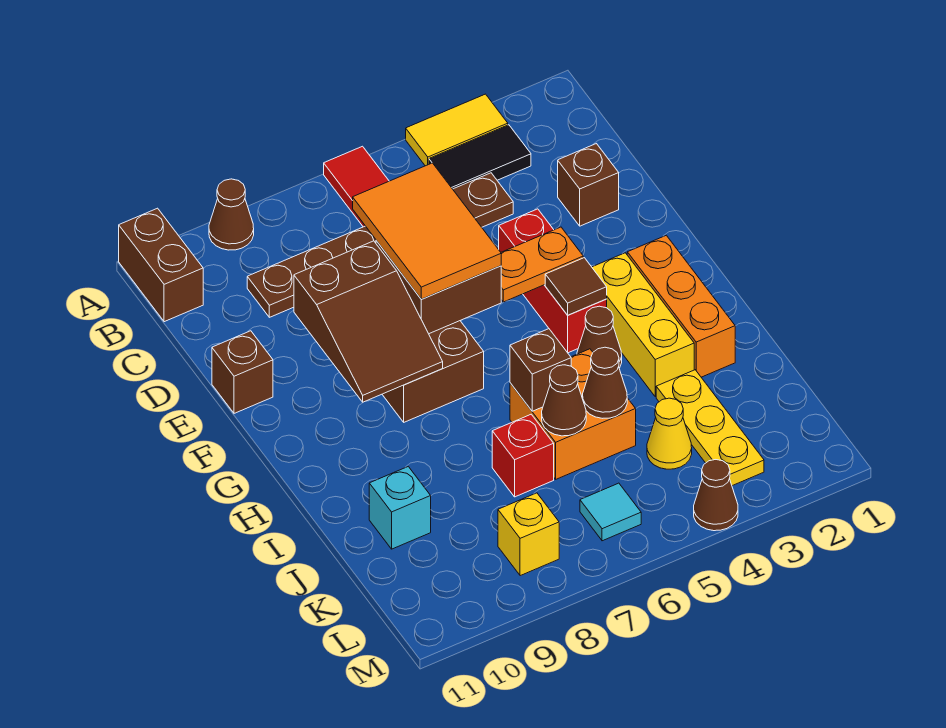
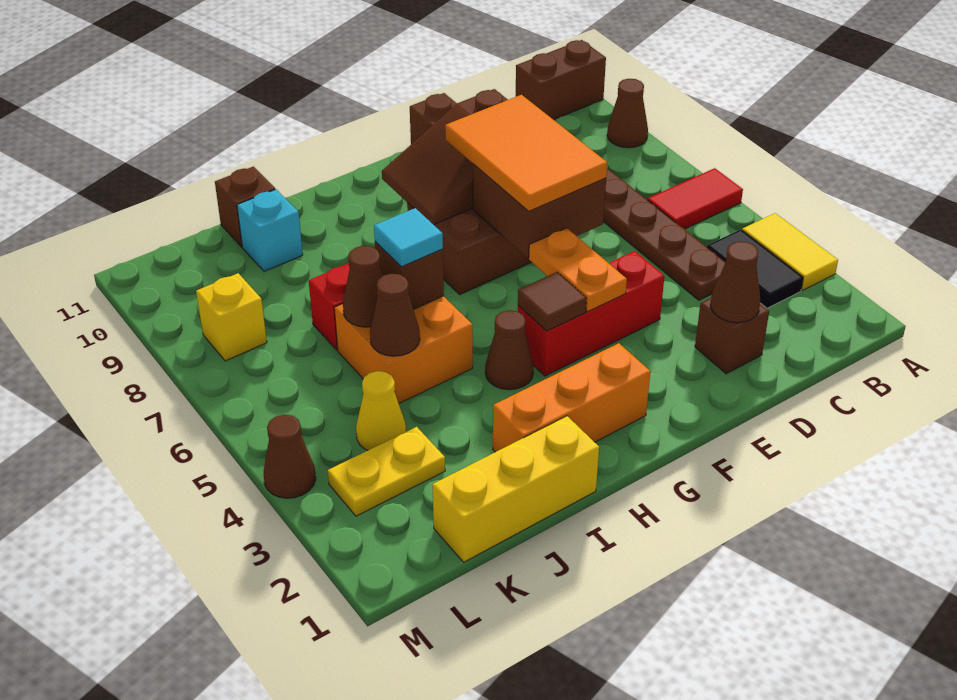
none -> brown 1x1 cone [711,241,760,323]
orange 2x3 tile [353,163,501,299] -> orange 2x3 tile turned to [445,95,607,211]
yellow 1x3 brick [592,253,694,397] -> yellow 1x3 brick moved to [432,416,599,562]
yellow 1x3 plate [656,370,764,486] -> yellow 1x2 plate [328,427,445,516]
none -> brown 1x1 brick [215,167,275,247]
cyan 1x1 tile [580,483,641,541] -> cyan 1x1 tile moved to [374,208,443,267]

